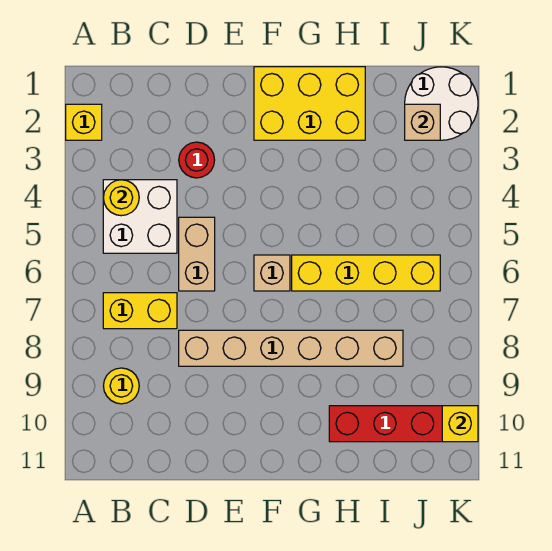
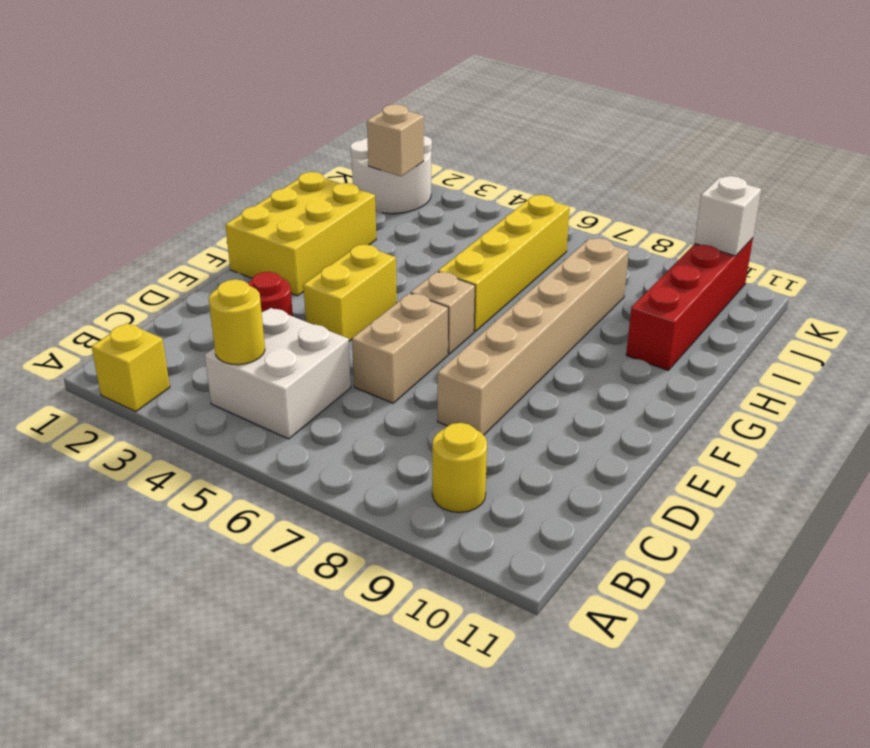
yellow 1x2 brick [103,293,177,329] -> yellow 1x2 brick moved to [303,244,397,341]
tan 1x2 brick [179,217,215,291] -> tan 1x2 brick turned to [352,293,448,403]
yellow 1x1 brick [442,406,478,442] -> white 1x1 brick [695,176,761,256]

